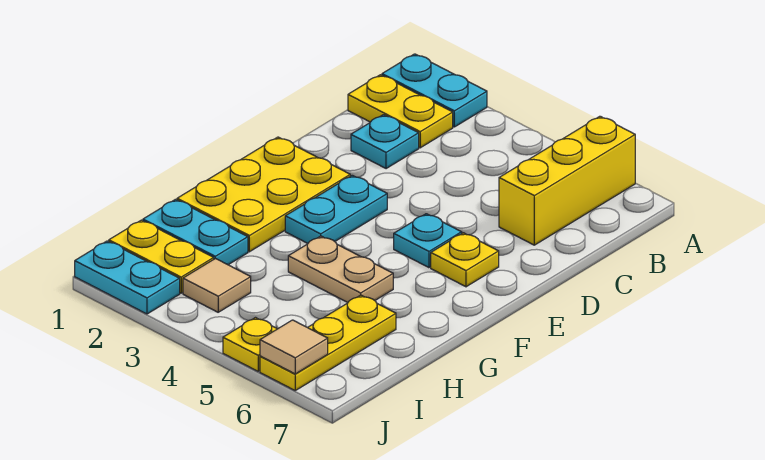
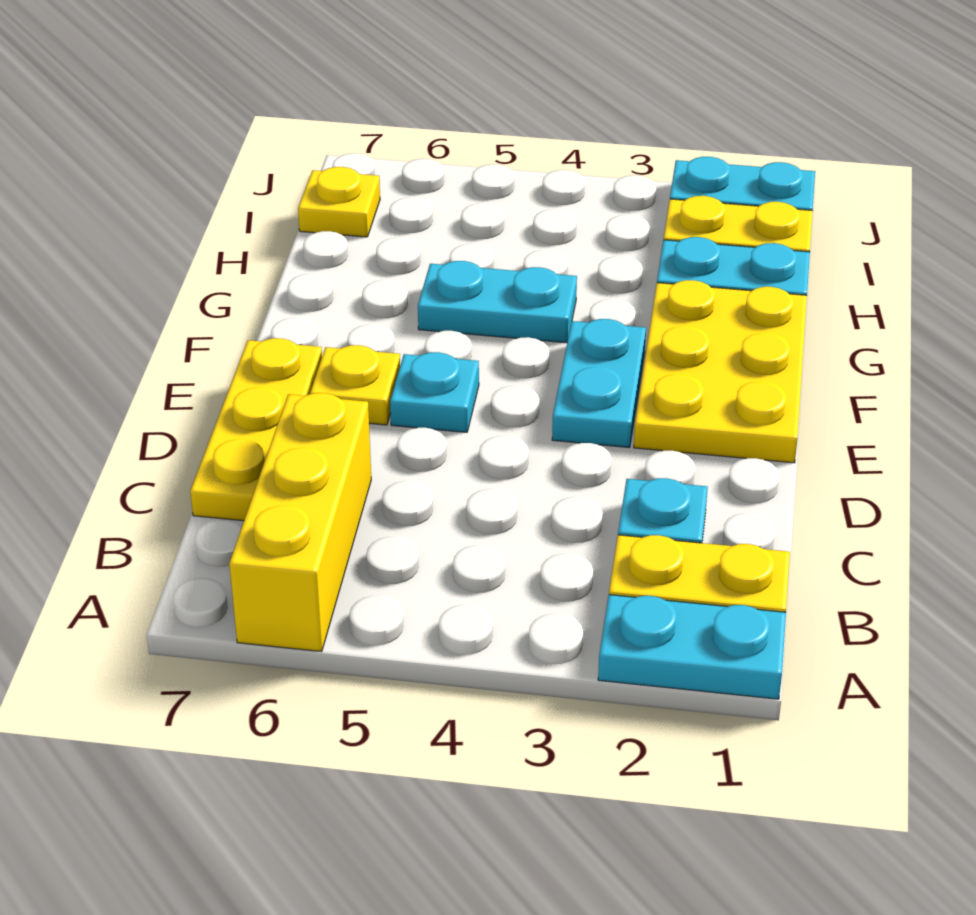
tan 1x2 plate [288,236,393,303] -> cyan 1x2 plate [418,261,577,343]
yellow 1x3 plate [260,295,396,390] -> yellow 1x3 plate moved to [190,338,322,521]
tan 1x1 tile [183,258,251,312] -> none
yellow 1x1 plate [223,318,277,371] -> yellow 1x1 plate moved to [298,167,380,237]
tan 1x1 tile [260,320,328,374] -> none

